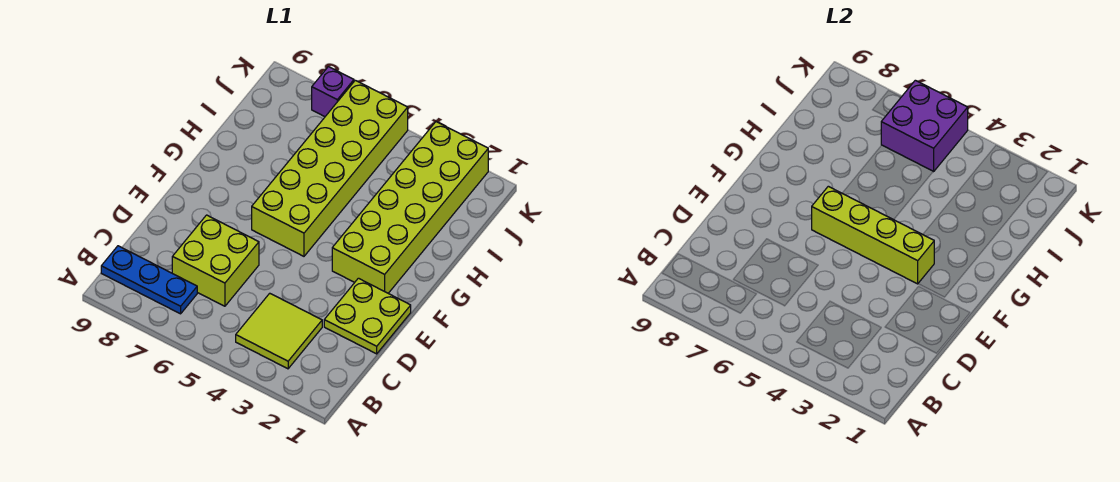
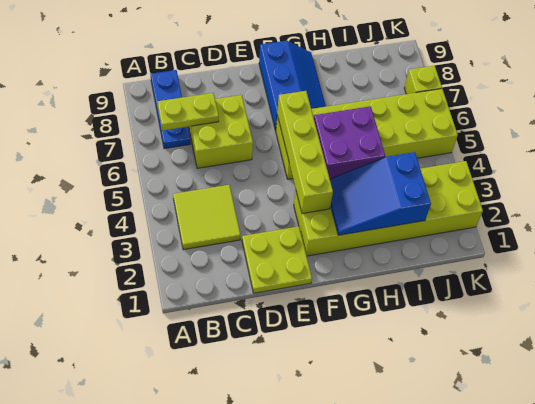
none -> lime 1x2 plate [158,93,219,130]
none -> blue 2x3 slope [259,41,326,131]
none -> blue 2x3 slope [330,152,431,235]
purple 2x2 brick [881,80,968,172] -> purple 2x2 brick moved to [314,106,385,179]
purple 1x1 brick [312,67,354,117] -> lime 1x1 brick [404,66,442,94]

